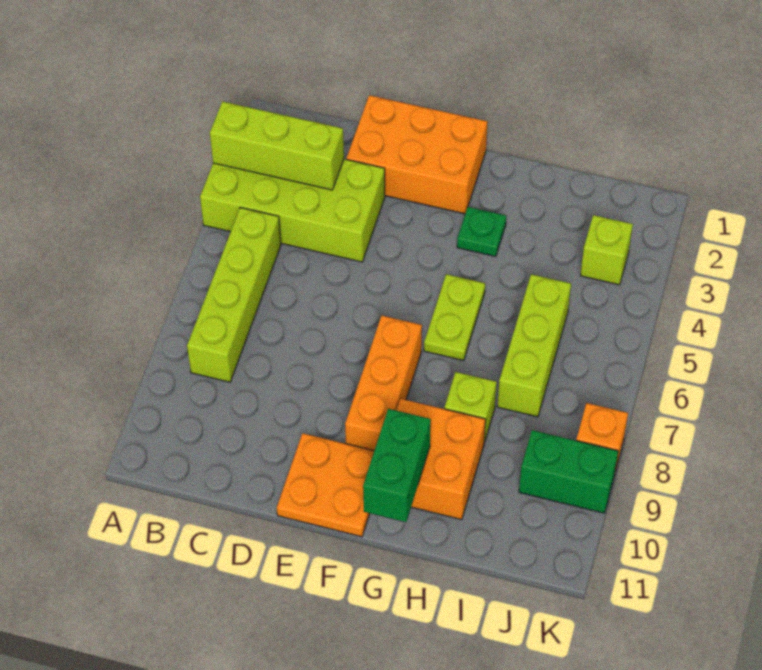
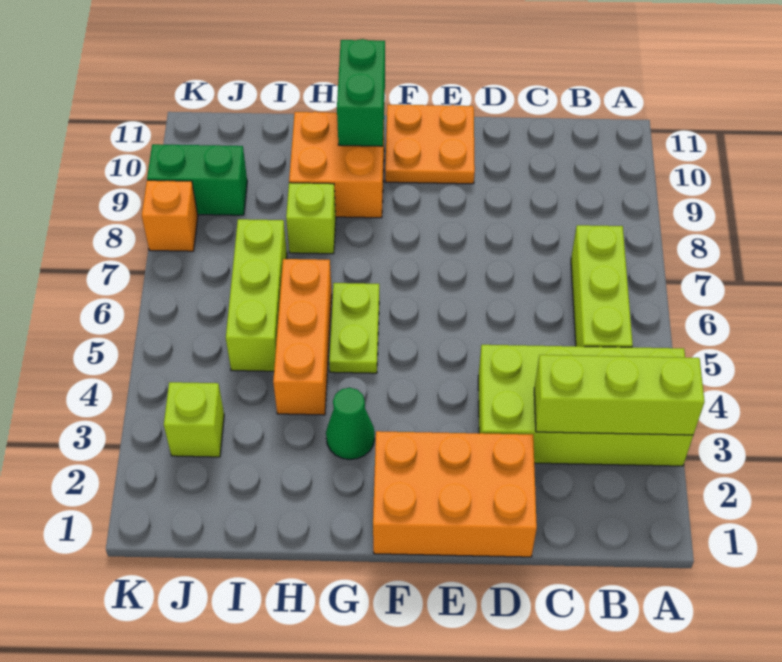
lime 1x4 brick [187,208,281,382] -> lime 1x3 brick [571,225,633,347]
orange 1x3 brick [345,316,422,450] -> orange 1x3 brick moved to [273,259,332,415]
green 1x1 plate [457,207,506,257] -> green 1x1 cone [326,388,375,460]

